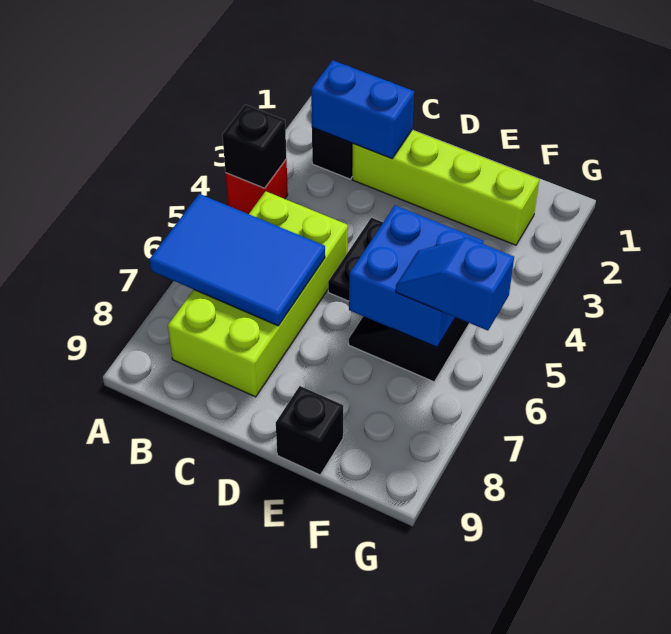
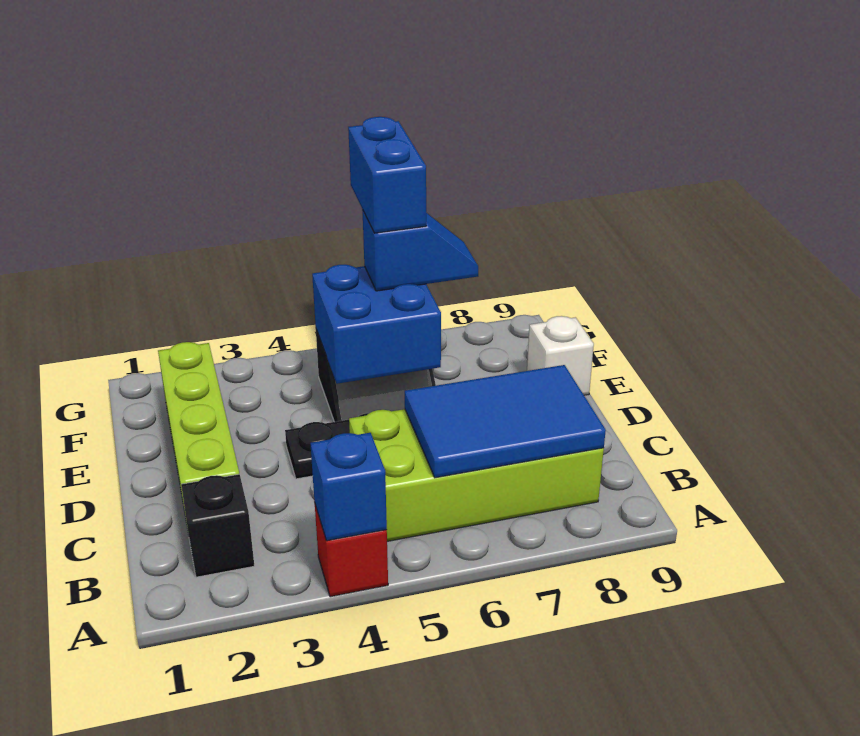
black 1x1 brick [222,105,286,188] -> blue 1x1 brick [310,433,387,541]
blue 2x3 tile [149,194,325,326] -> blue 2x3 tile turned to [405,365,606,478]
blue 1x2 brick [311,60,414,159] -> blue 1x2 brick moved to [348,117,426,233]
black 1x1 brick [276,386,343,475] -> white 1x1 brick [527,316,594,395]
blue 1x2 slope [396,238,514,331] -> blue 1x2 slope turned to [362,210,478,291]

